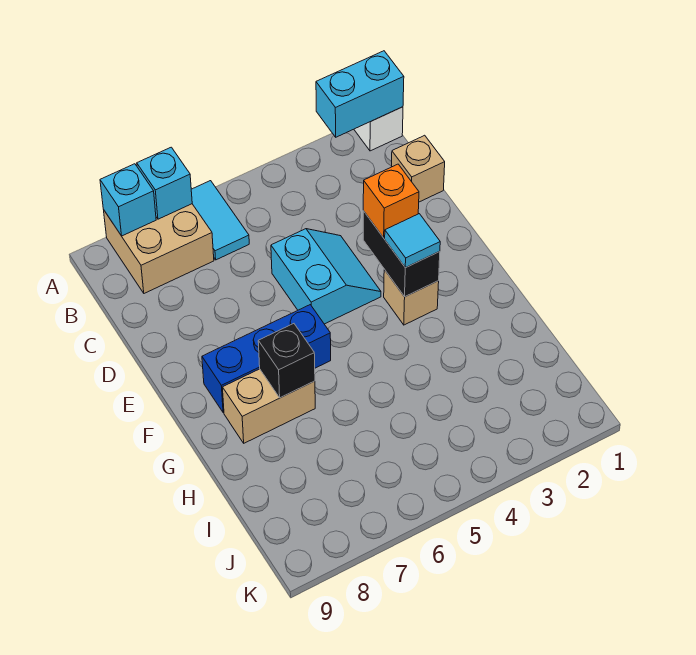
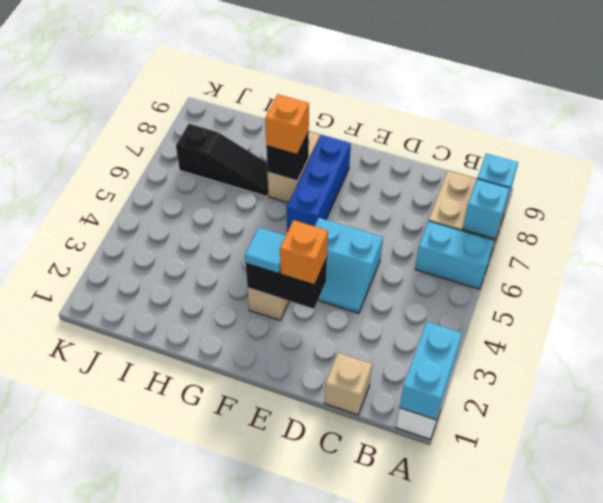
cyan 1x2 tile [191,181,249,260] -> cyan 1x2 brick [415,221,494,289]
none -> orange 1x1 brick [265,94,309,154]
none -> black 1x3 slope [176,124,268,196]

